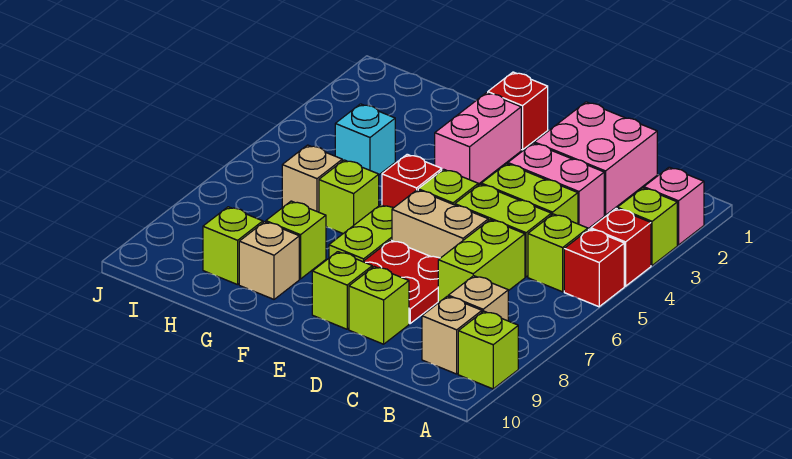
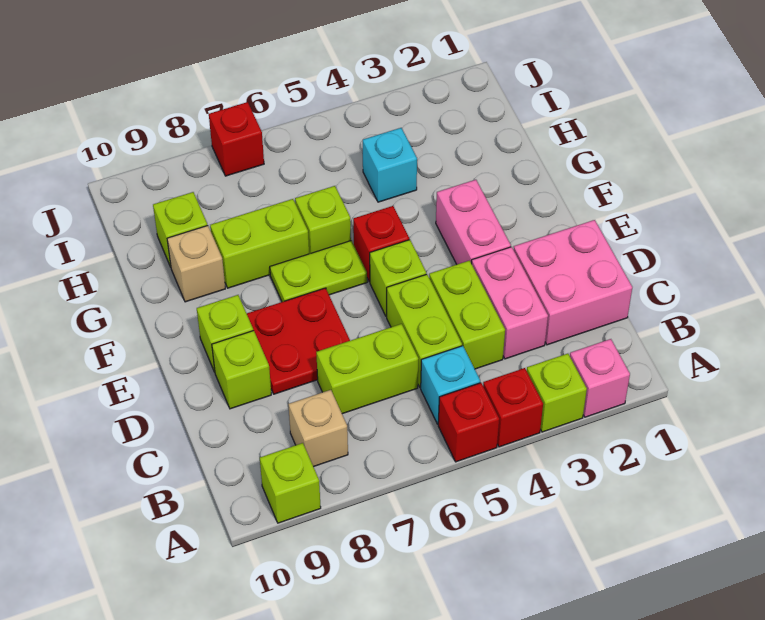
lime 1x1 brick [528,214,588,292] -> cyan 1x1 brick [421,346,480,424]
tan 1x1 brick [422,296,482,374] -> none
tan 1x2 brick [392,190,488,258] -> none
red 1x1 brick [488,72,548,150] -> red 1x1 brick moved to [209,102,264,176]
pink 1x2 brick [435,93,521,184] -> pink 1x2 brick turned to [436,180,511,264]
lime 1x1 brick [266,201,326,279] -> lime 1x2 brick [210,199,309,288]
tan 1x1 brick [282,145,342,212] -> none

